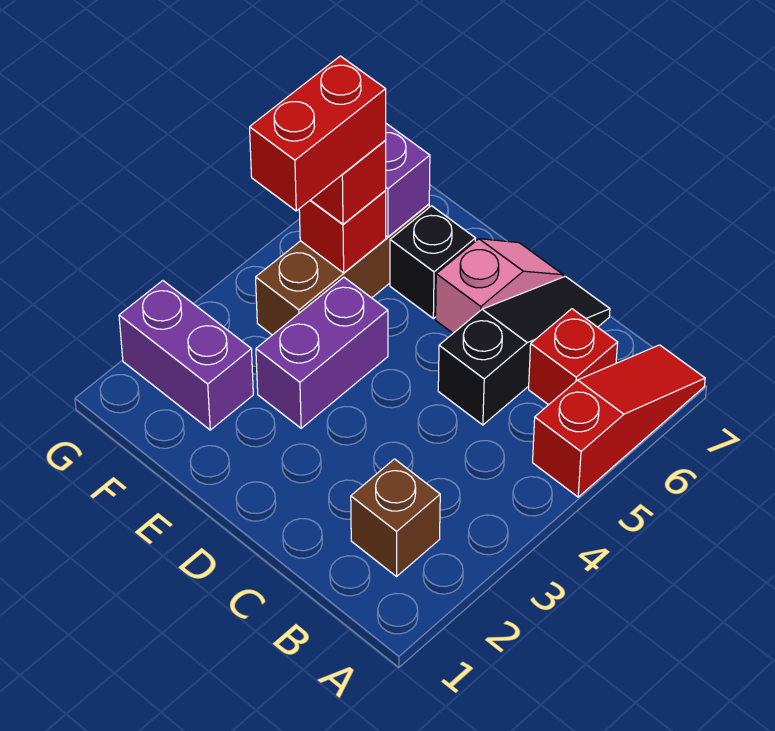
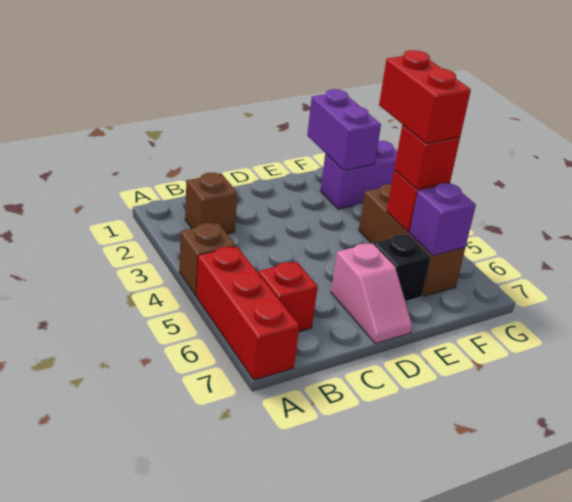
none -> brown 1x1 brick [179,223,236,296]
red 1x3 slope [533,345,705,497] -> red 1x3 brick [196,246,299,380]
black 1x3 slope [438,276,610,425] -> none
purple 1x2 brick [256,277,388,428] -> purple 1x2 brick moved to [307,89,381,170]

